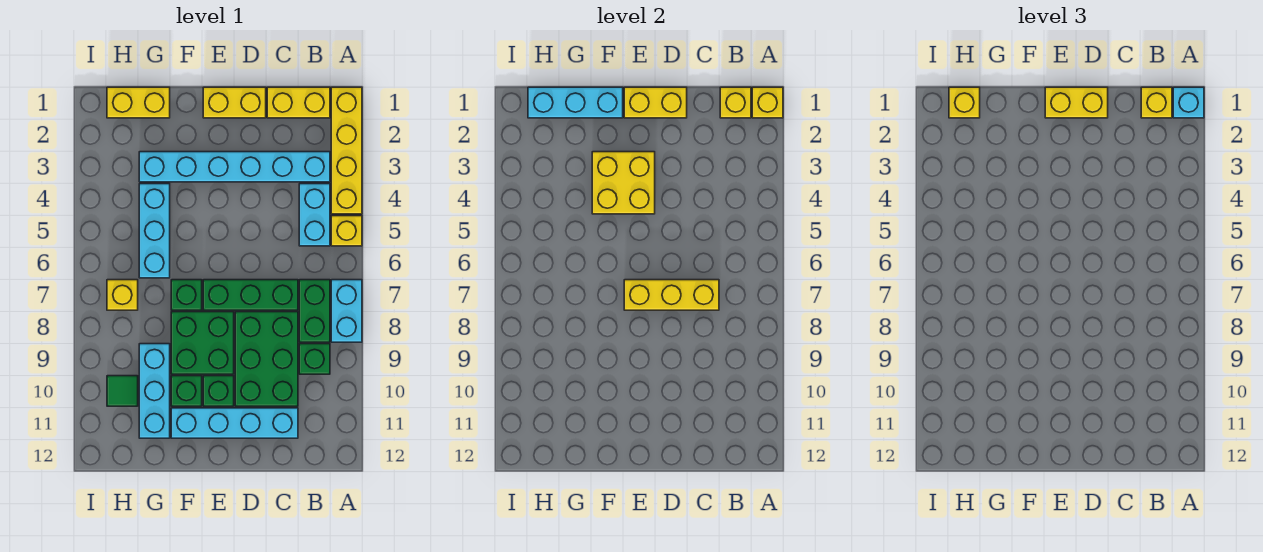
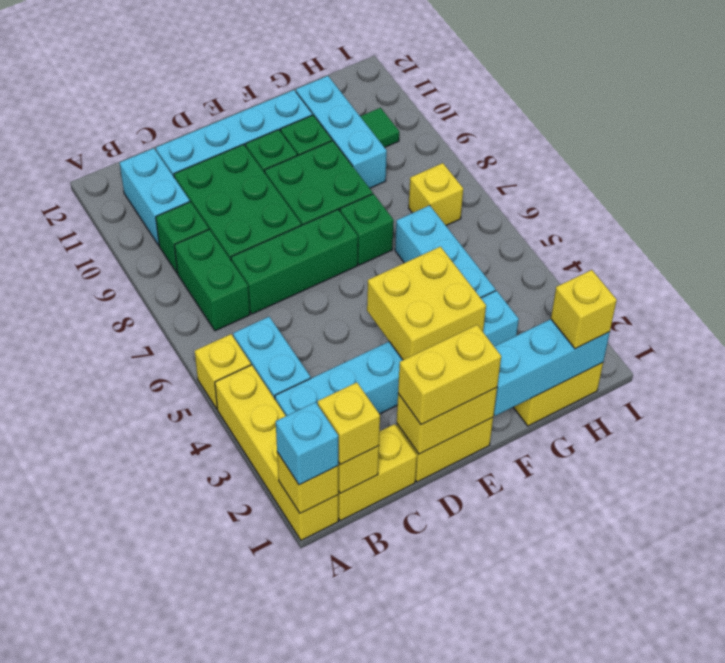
cyan 1x2 brick [331,280,362,342] -> cyan 1x2 brick moved to [120,148,190,245]
yellow 1x3 brick [624,280,719,310] -> none

